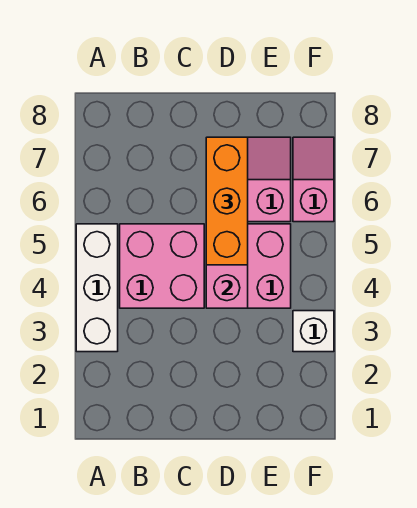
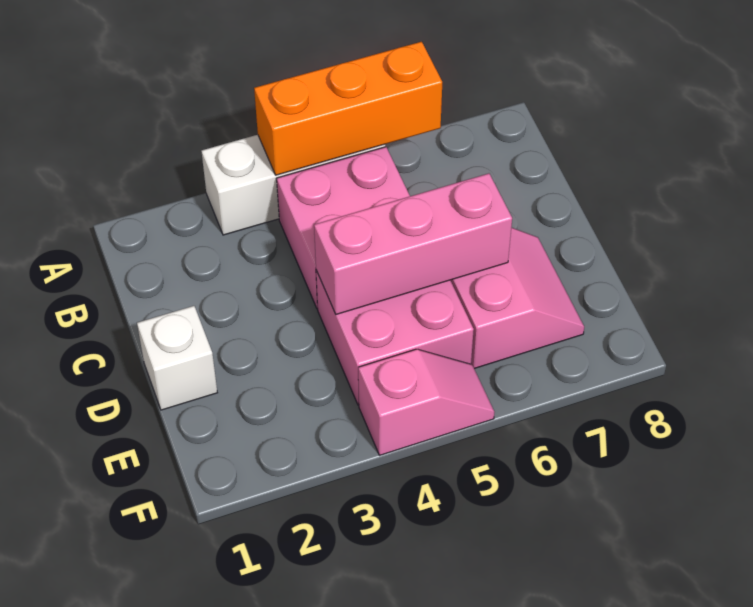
orange 1x3 brick [206,137,248,265] -> orange 1x3 brick moved to [254,42,442,175]
white 1x1 brick [293,311,334,352] -> white 1x1 brick moved to [137,306,217,410]
pink 1x2 slope [293,137,334,222] -> pink 1x2 slope moved to [358,349,494,455]

